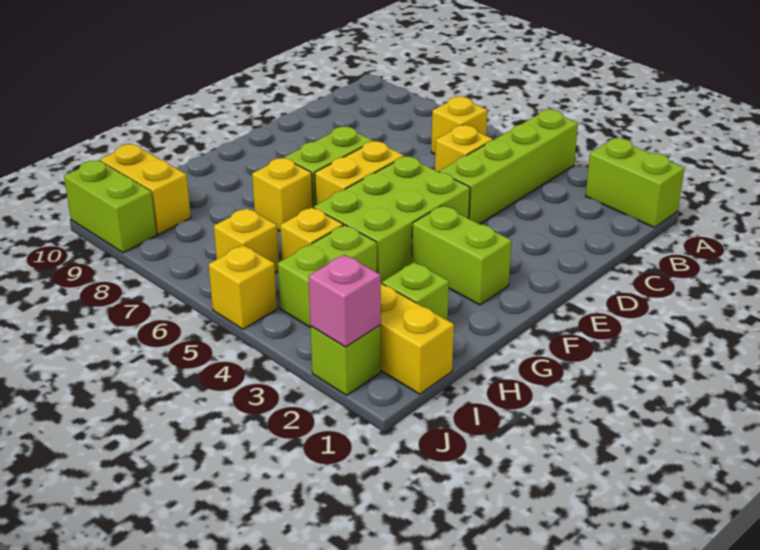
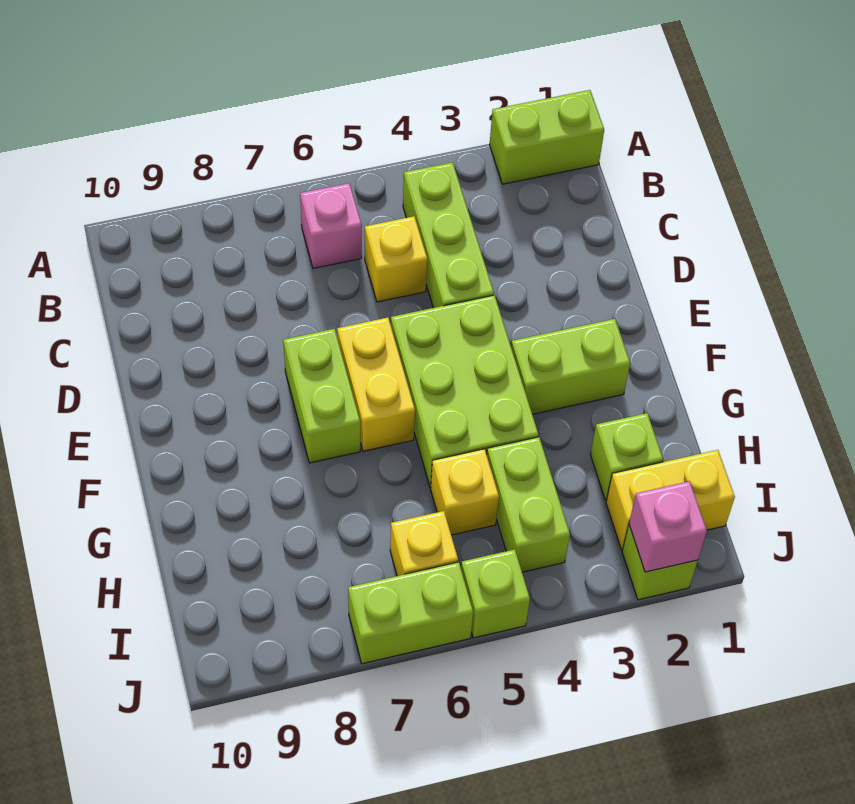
lime 1x4 brick [439,110,578,224] -> lime 1x3 brick [403,162,494,308]
yellow 1x1 brick [431,97,487,154] -> pink 1x1 brick [300,183,362,269]
yellow 1x1 brick [252,158,313,231] -> none
yellow 1x2 brick [100,144,191,235] -> none
yellow 1x1 brick [209,245,277,329] -> lime 1x1 brick [461,549,530,638]
lime 1x2 brick [64,160,157,253] -> lime 1x2 brick moved to [348,562,473,664]

